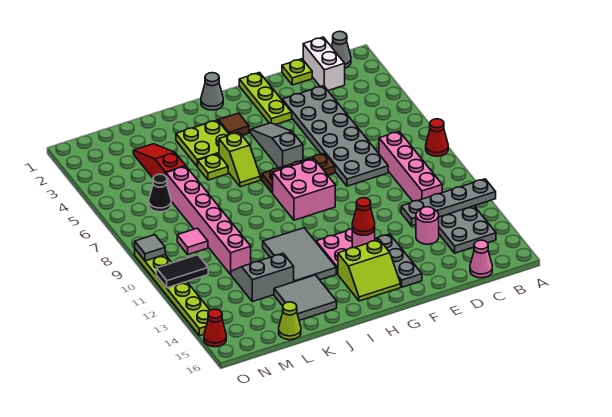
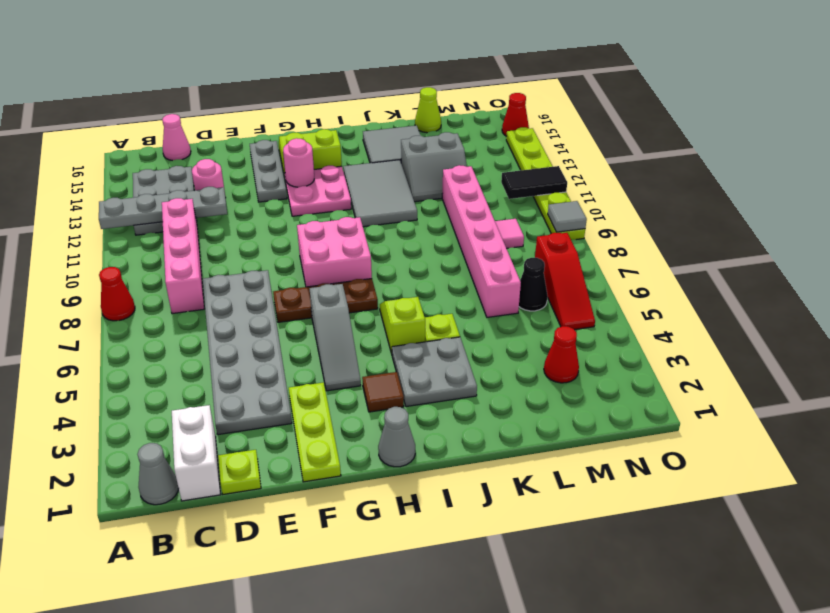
red 1x1 cone [352,198,375,235] -> red 1x1 cone moved to [544,326,579,383]
lime 2x2 plate [176,120,229,166] -> grey 2x2 plate [392,337,477,407]
red 1x3 slope [133,144,185,178] -> red 1x3 slope moved to [535,232,595,330]

